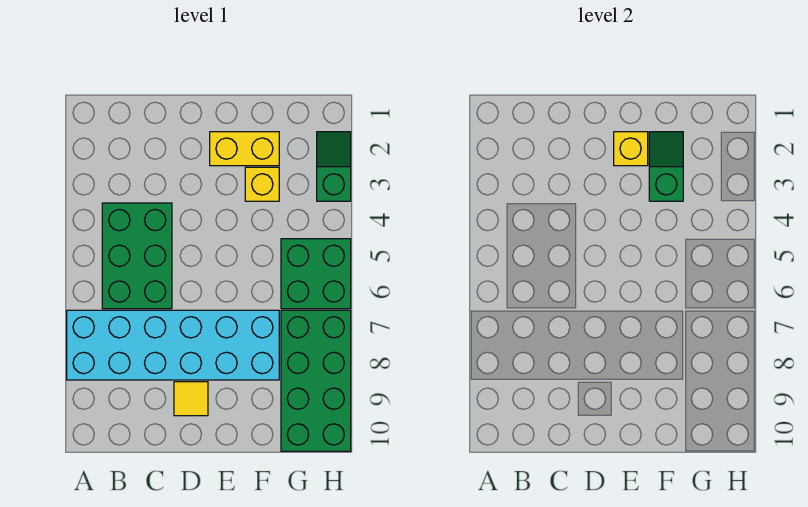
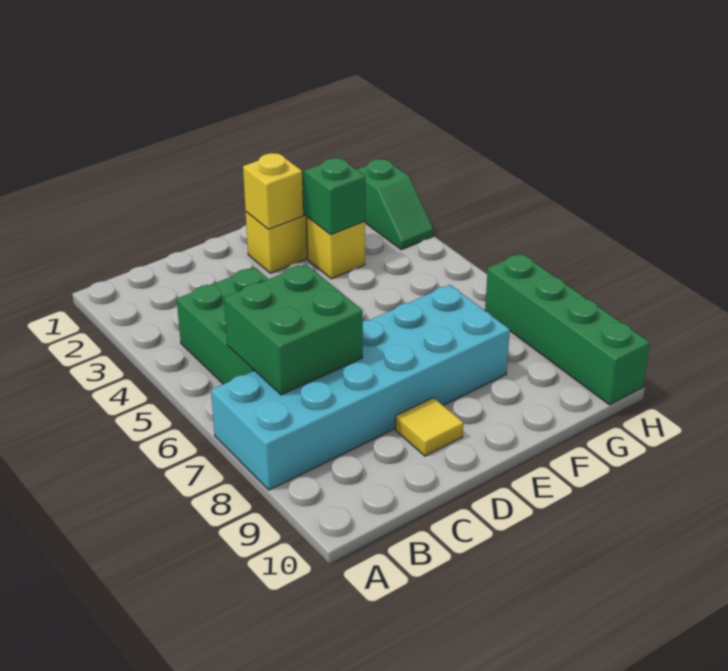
green 2x2 brick [281,239,351,309] -> green 2x2 brick moved to [224,264,363,395]
green 2x4 brick [281,310,351,451] -> green 1x4 brick [485,254,650,405]
green 1x2 slope [317,132,351,201] -> green 1x2 slope turned to [356,159,433,250]

